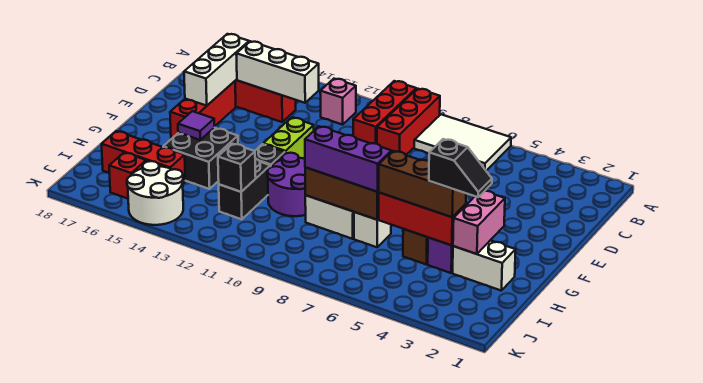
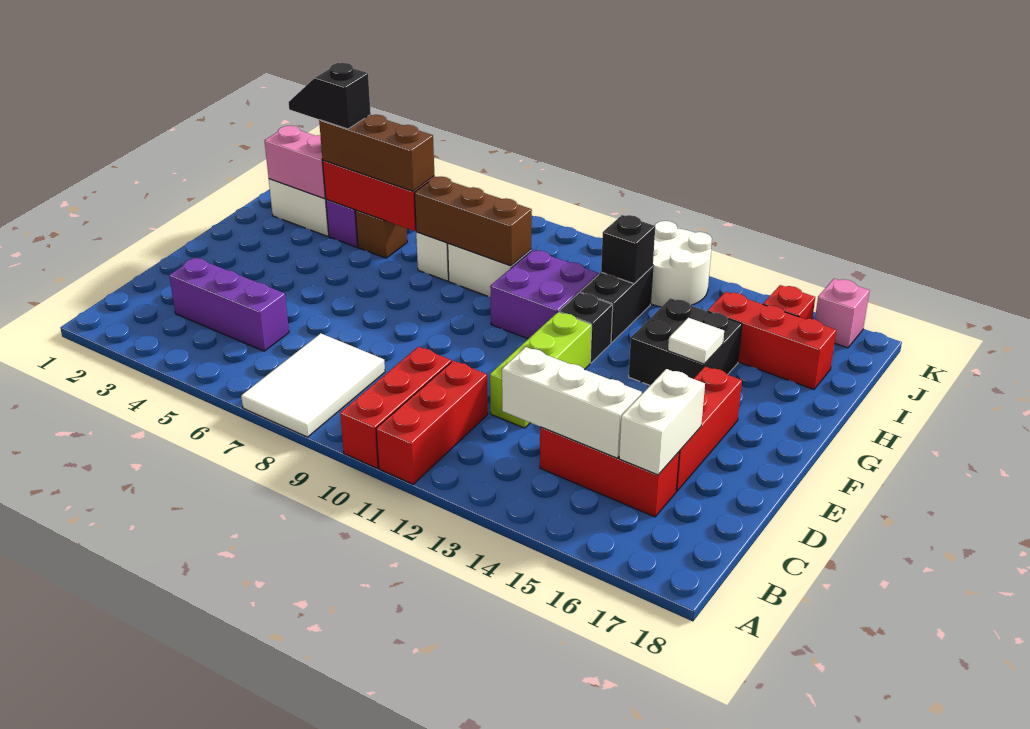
white 2x3 tile [414,114,511,171] -> white 2x3 tile turned to [241,333,385,437]
red 1x3 brick [377,89,440,155] -> red 1x3 brick moved to [376,361,488,484]
pink 1x1 brick [320,79,356,125] -> pink 1x1 brick moved to [815,279,870,348]
white 1x3 brick [184,34,249,106] -> white 1x2 brick [619,369,705,475]
lime 1x2 brick [263,118,314,159] -> lime 1x3 brick [490,312,592,428]
pink 1x2 brick [453,191,505,254] -> pink 1x2 brick turned to [264,125,326,199]
purple 2x2 round brick [267,153,306,216] -> purple 2x2 brick [490,250,598,339]
purple 1x1 tile [178,111,215,140] -> white 1x1 tile [668,318,724,364]
purple 1x3 brick [305,126,391,192] -> purple 1x3 brick moved to [169,258,289,351]
white 2x2 round brick [127,161,183,225] -> white 2x2 round brick moved to [651,221,712,307]

